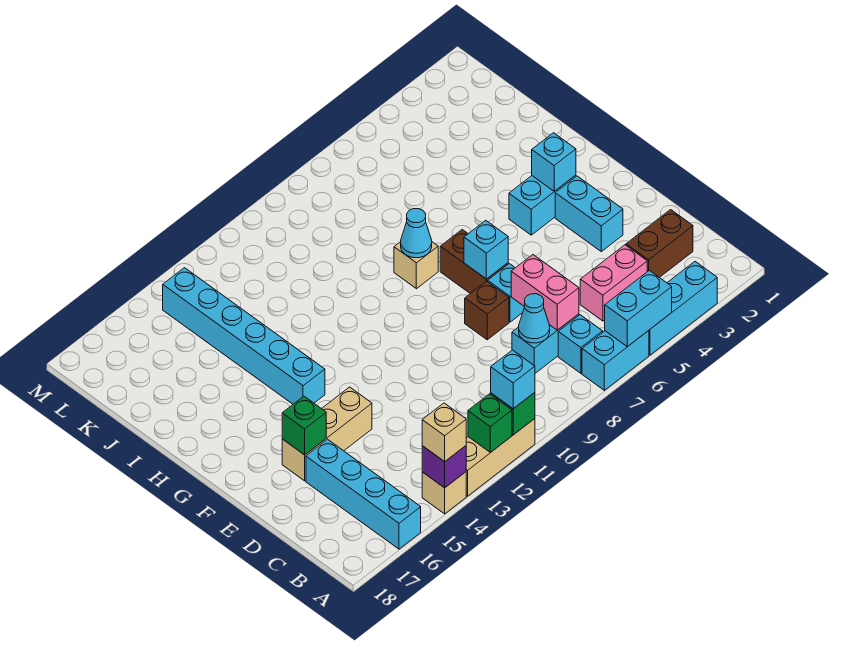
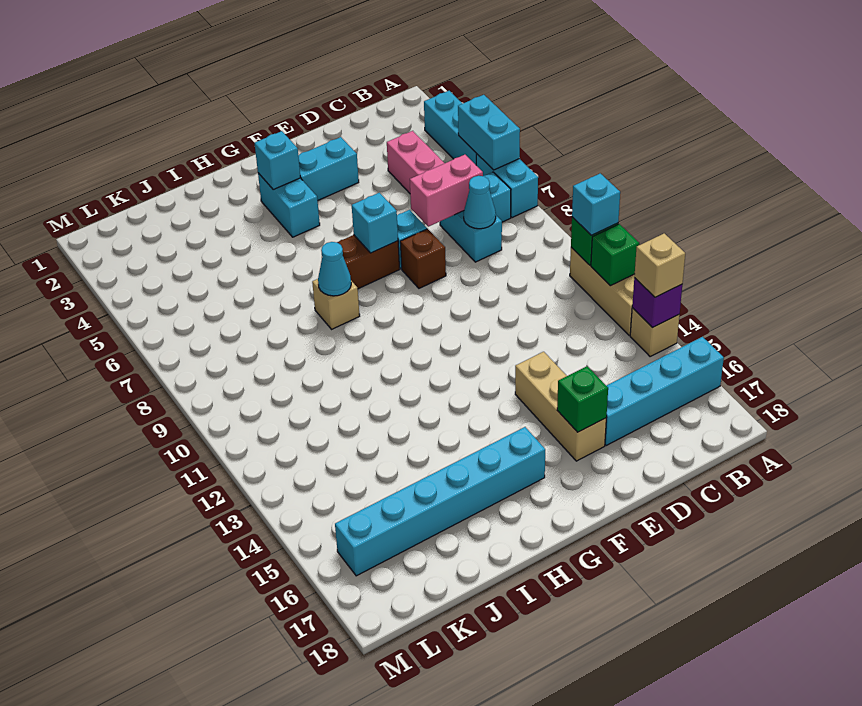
brown 1x2 brick [626,210,693,278] -> none
cyan 1x6 brick [163,268,325,404] -> cyan 1x6 brick moved to [335,427,545,576]

